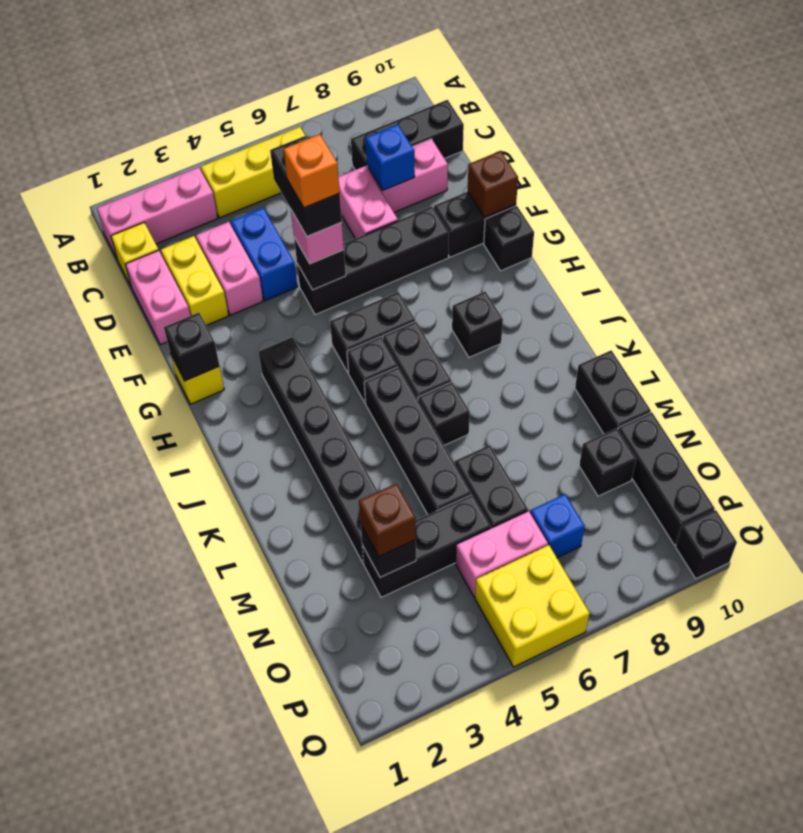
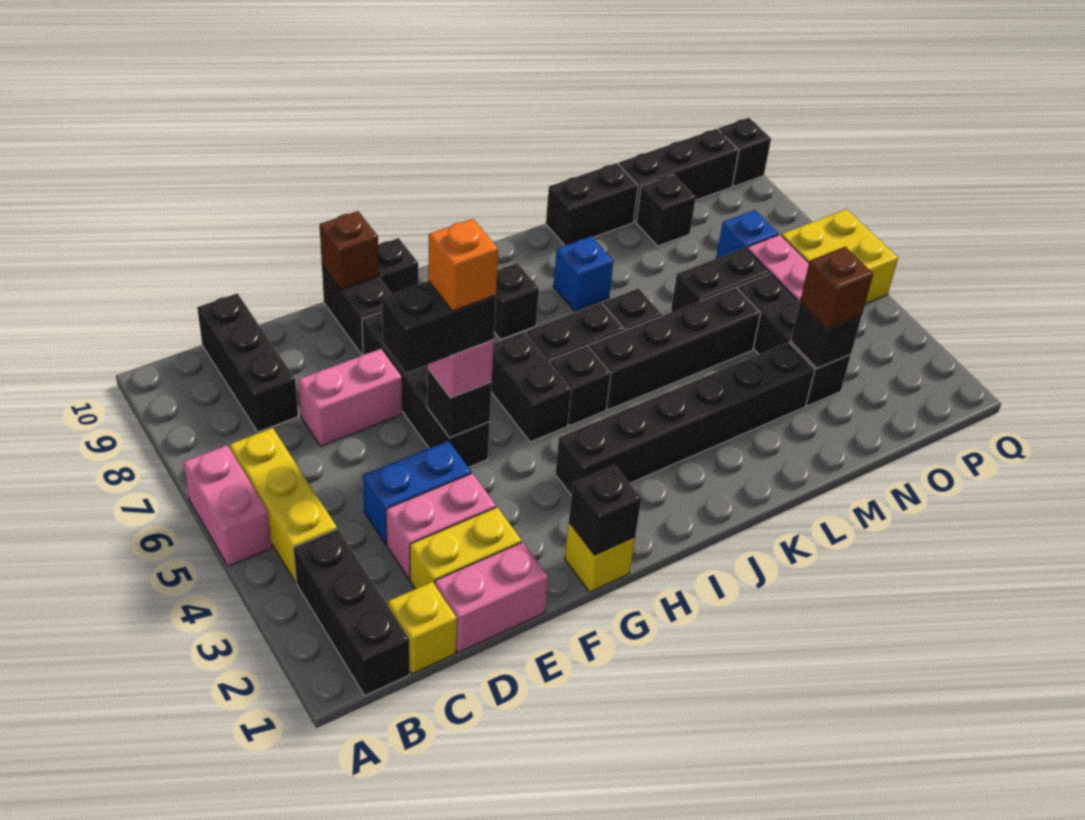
pink 1x3 brick [97,167,218,258] -> black 1x3 brick [293,529,410,695]
pink 1x2 brick [367,139,448,212] -> pink 1x2 brick moved to [183,445,272,566]
blue 1x1 brick [366,124,415,190] -> blue 1x1 brick moved to [553,236,613,311]

